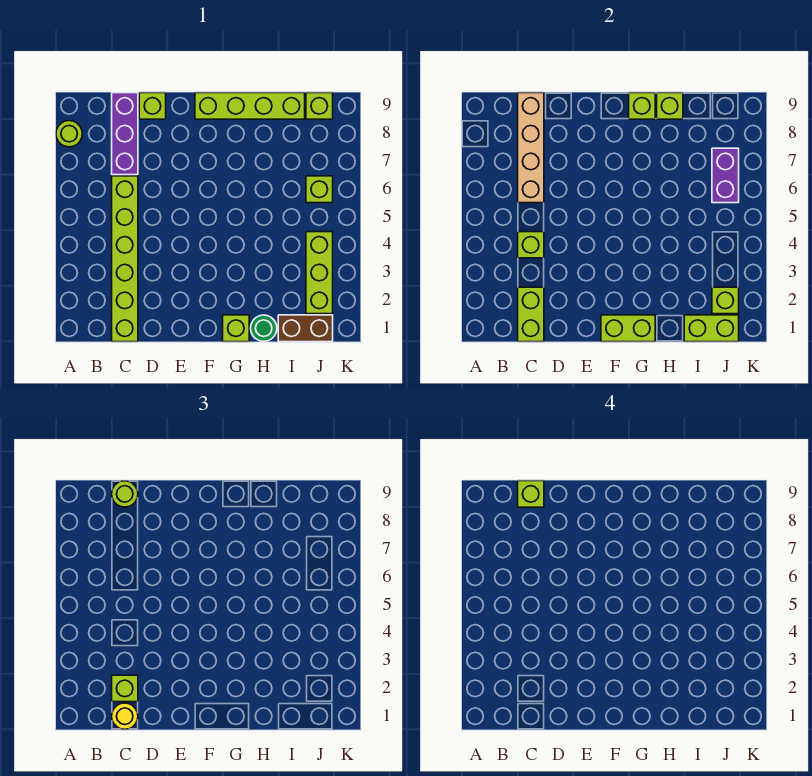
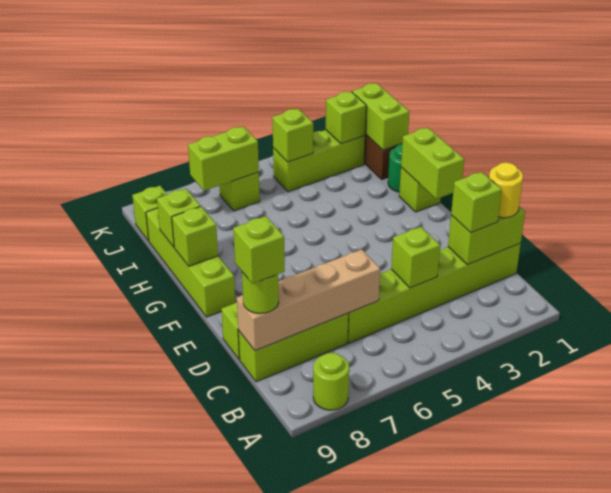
purple 1x3 brick [112,93,138,175] -> lime 1x3 brick [238,313,348,382]
none -> lime 1x1 brick [272,109,313,162]
purple 1x2 brick [712,148,739,203] -> lime 1x2 brick [188,126,259,191]

